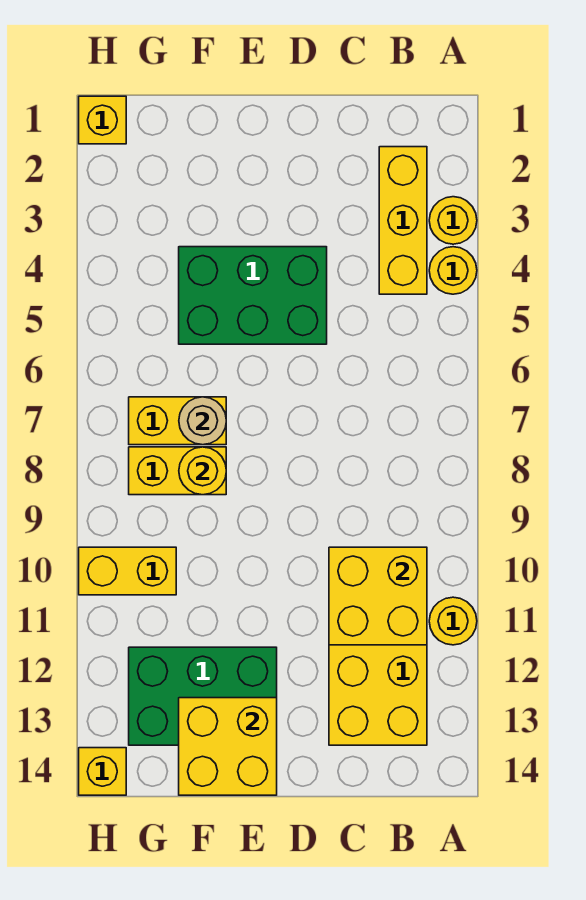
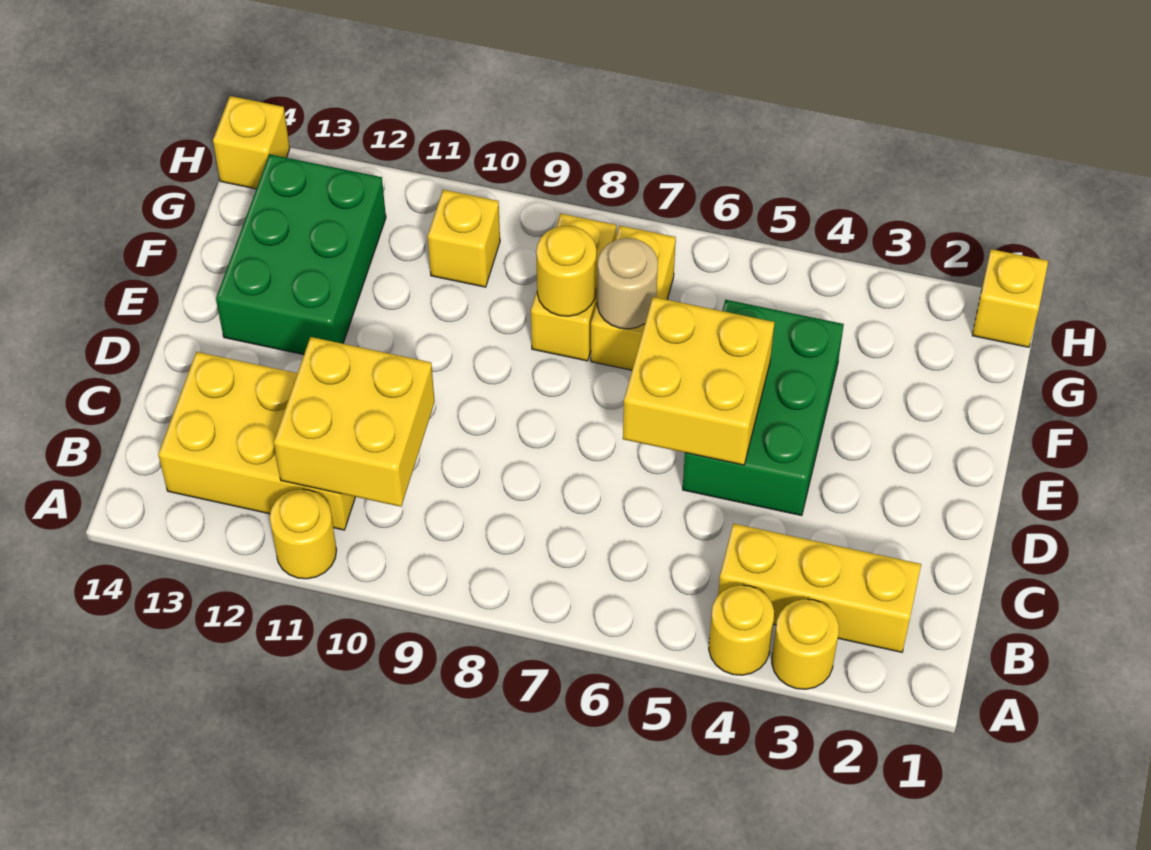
yellow 2x2 brick [179,698,277,795] -> yellow 2x2 brick moved to [623,297,774,465]
yellow 1x2 brick [79,547,176,595] -> yellow 1x1 brick [428,190,500,287]

